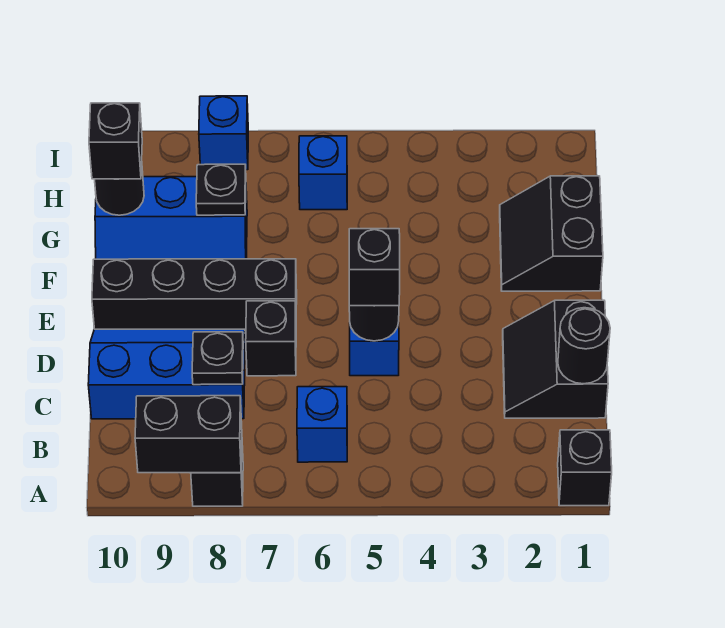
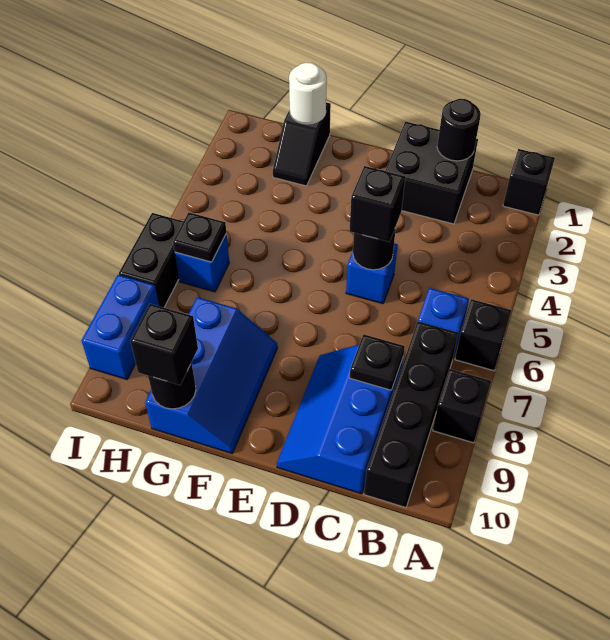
black 1x2 brick [135,396,242,473] -> black 1x2 brick moved to [119,213,184,308]
black 2x2 slope [503,300,608,418] -> black 2x2 brick [385,122,478,224]
black 1x1 brick [246,301,296,376] -> black 1x1 brick moved to [455,299,511,371]
black 1x4 brick [92,259,297,334] -> black 1x4 brick moved to [364,322,458,508]
black 2x2 slope [500,176,603,291] -> black 1x2 slope [273,102,331,186]
none -> white 1x1 round brick [289,63,327,124]
black 1x1 plate [196,164,246,215] -> black 1x1 plate moved to [173,212,226,262]
blue 1x1 brick [199,96,248,170] -> blue 1x2 brick [81,275,159,379]

